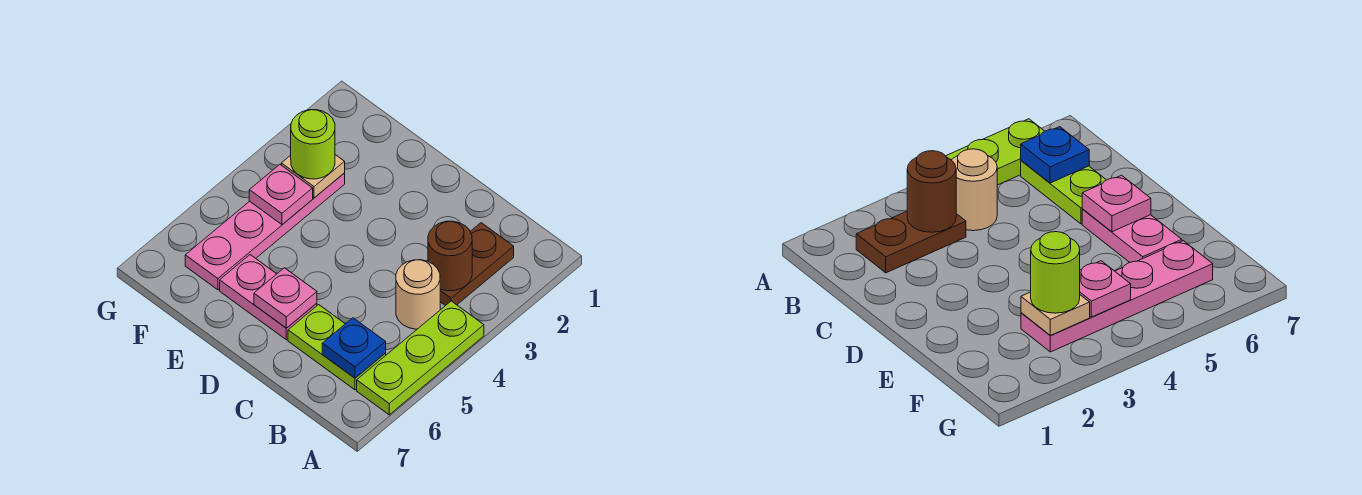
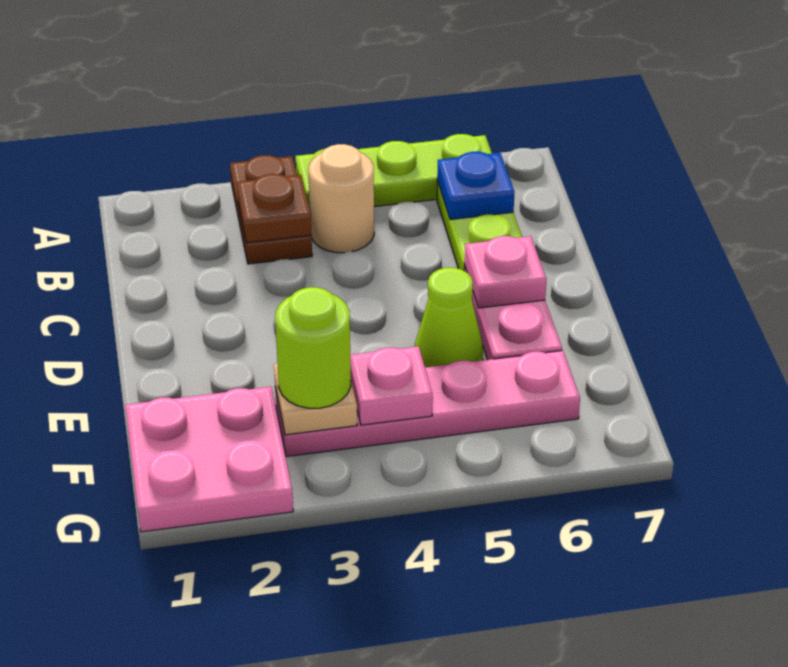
brown 1x2 plate [440,223,514,306] -> brown 1x2 plate turned to [230,155,312,264]
brown 1x1 round brick [428,221,472,291] -> brown 1x1 plate [237,174,312,243]
none -> lime 1x1 cone [415,268,483,368]
none -> pink 2x2 plate [125,387,293,532]

